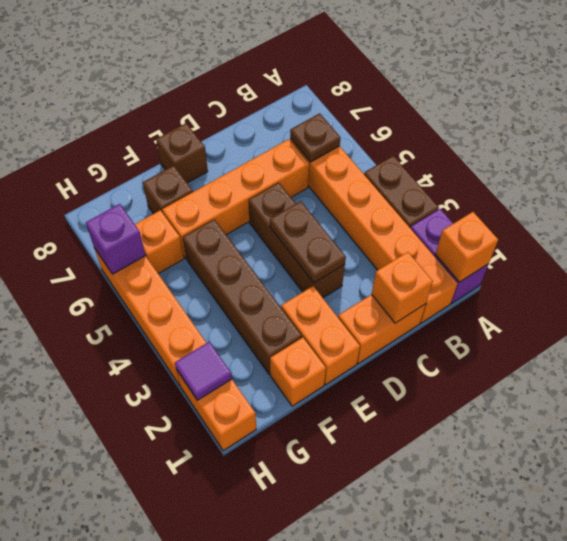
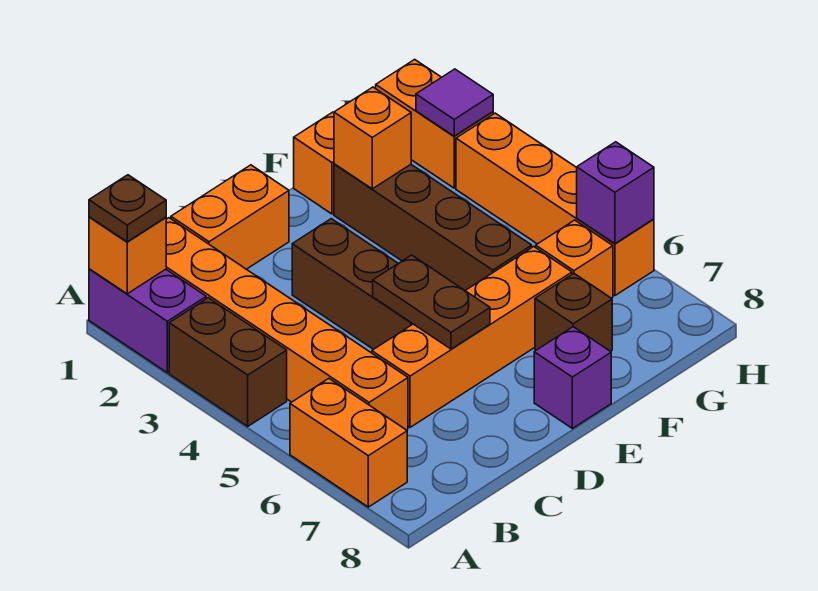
brown 1x1 plate [290,113,340,162] -> brown 1x1 plate moved to [89,175,166,242]
orange 1x1 brick [372,252,433,323] -> orange 1x1 brick moved to [334,87,411,189]
brown 1x2 plate [270,201,346,283] -> brown 1x2 plate moved to [373,255,490,349]
orange 1x2 brick [281,286,360,385] -> orange 1x2 brick moved to [290,379,407,507]
brown 1x1 brick [156,123,208,183] -> purple 1x1 brick [534,327,611,428]

